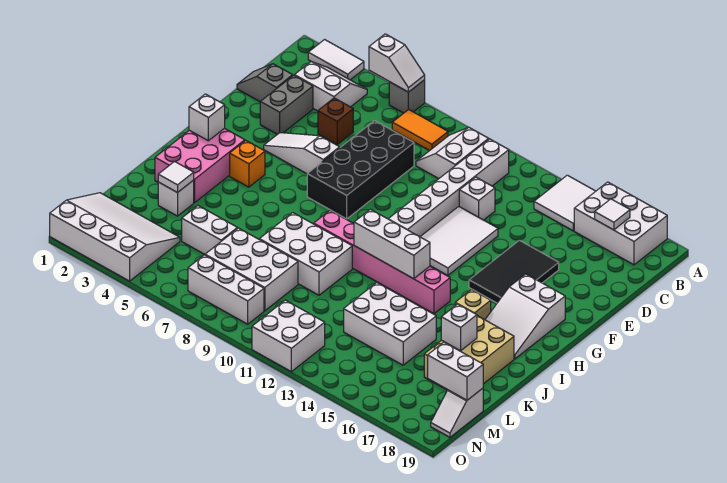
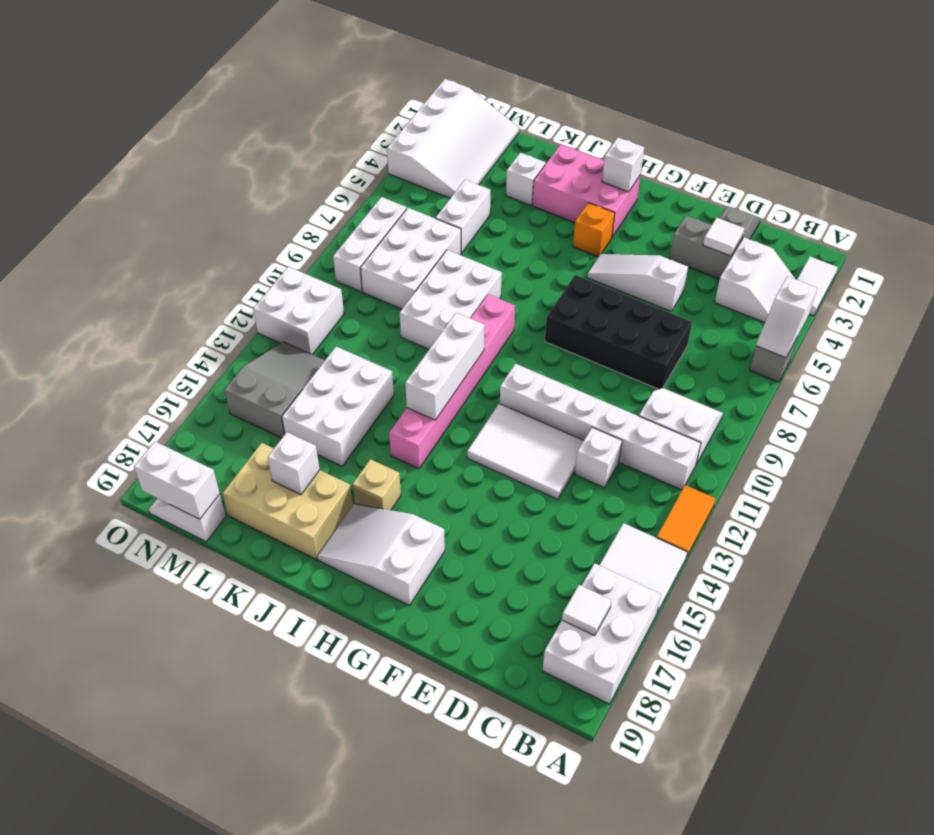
orange 1x2 tile [392,109,448,151] -> orange 1x2 tile moved to [656,485,716,556]
brown 1x1 brick [318,98,353,145] -> none
black 2x3 tile [469,240,559,303] -> none
white 1x3 slope [264,133,340,174] -> white 1x3 slope turned to [587,254,688,311]
white 1x1 tile [158,161,194,193] -> white 1x1 tile moved to [703,218,744,256]
none -> grey 2x3 slope [224,342,325,438]
white 1x2 brick [428,342,483,400] -> white 1x2 brick turned to [134,441,220,519]

